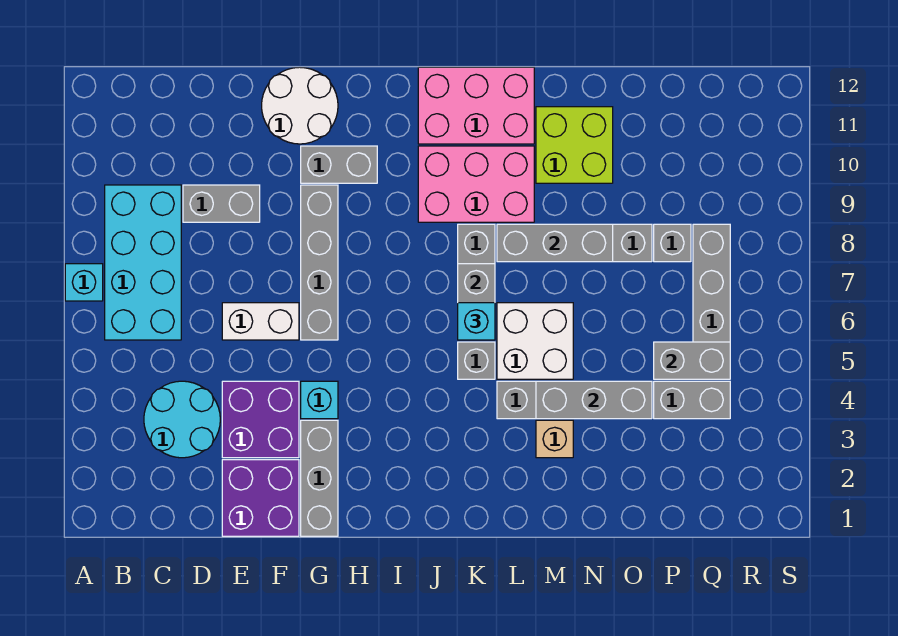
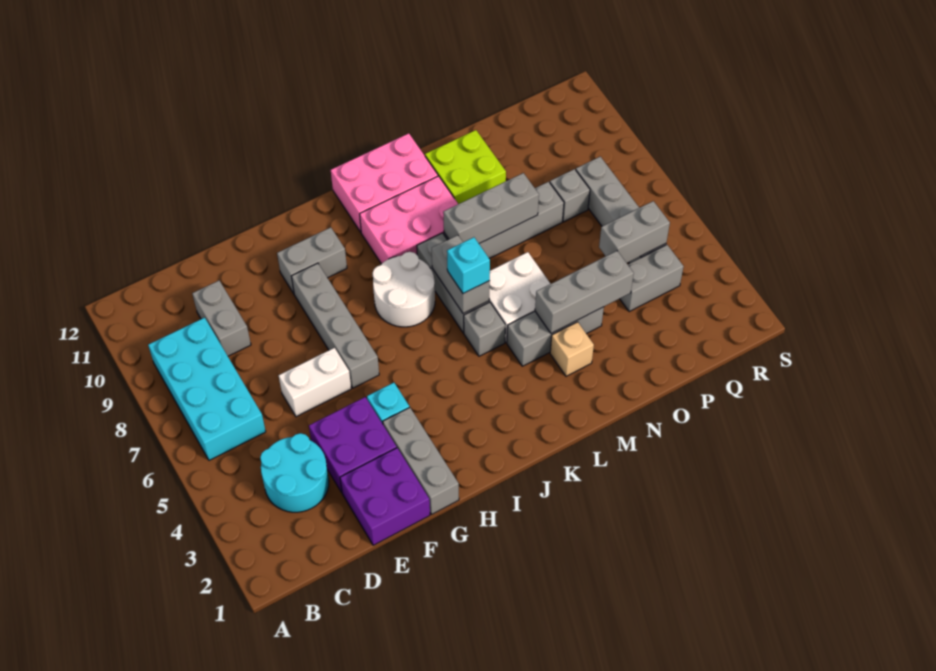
cyan 1x1 brick [65,264,103,301] -> none
grey 1x2 brick [183,185,260,222] -> grey 1x2 brick turned to [192,281,251,356]
white 2x2 round brick [262,67,338,144] -> white 2x2 round brick moved to [373,252,435,327]

